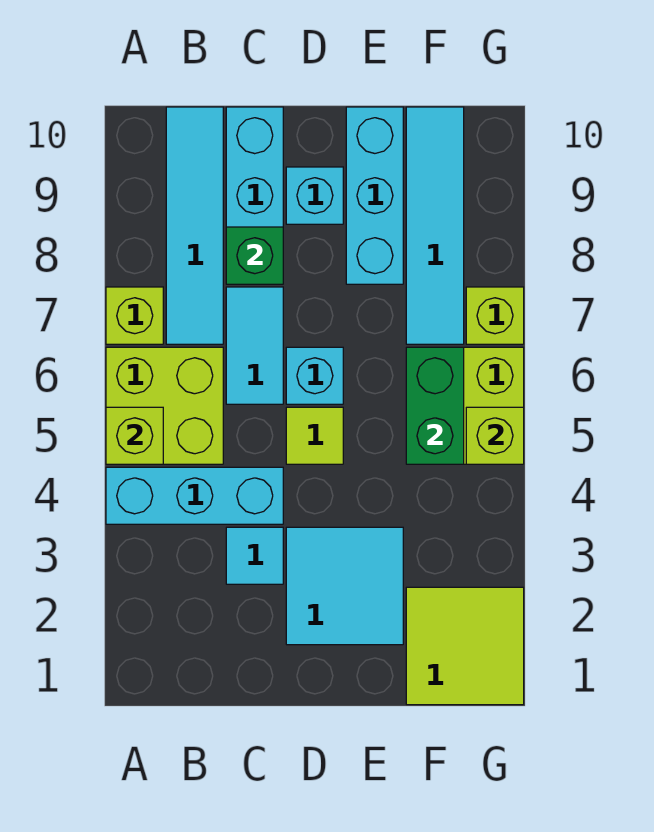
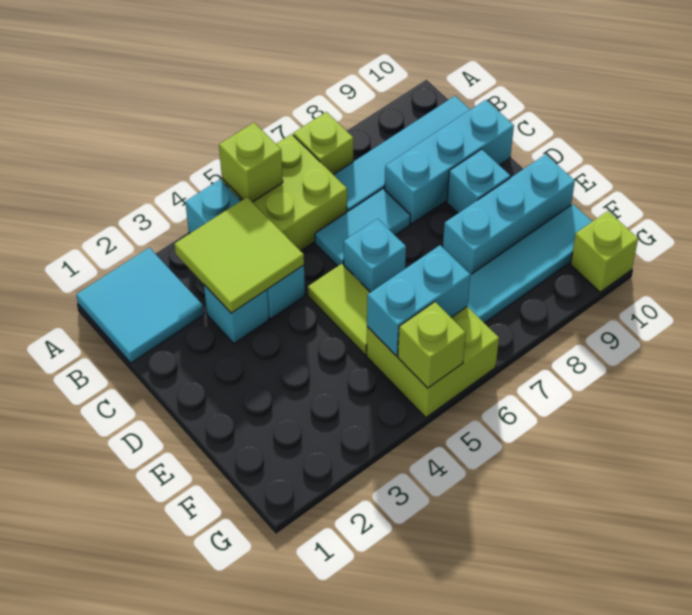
cyan 1x1 tile [226,527,283,584] -> cyan 1x1 brick [204,285,269,343]
green 1x1 brick [226,227,283,284] -> none
cyan 2x2 tile [286,527,403,645] -> cyan 2x2 tile moved to [76,248,204,363]
lime 1x1 tile [286,407,343,464] -> lime 1x2 tile [308,264,370,355]
lime 2x2 tile [406,587,524,705] -> lime 2x2 tile moved to [174,197,304,313]
green 1x2 brick [406,347,464,464] -> cyan 1x2 brick [367,245,470,356]
lime 1x1 brick [466,287,524,344] -> lime 1x1 brick moved to [571,211,638,292]

